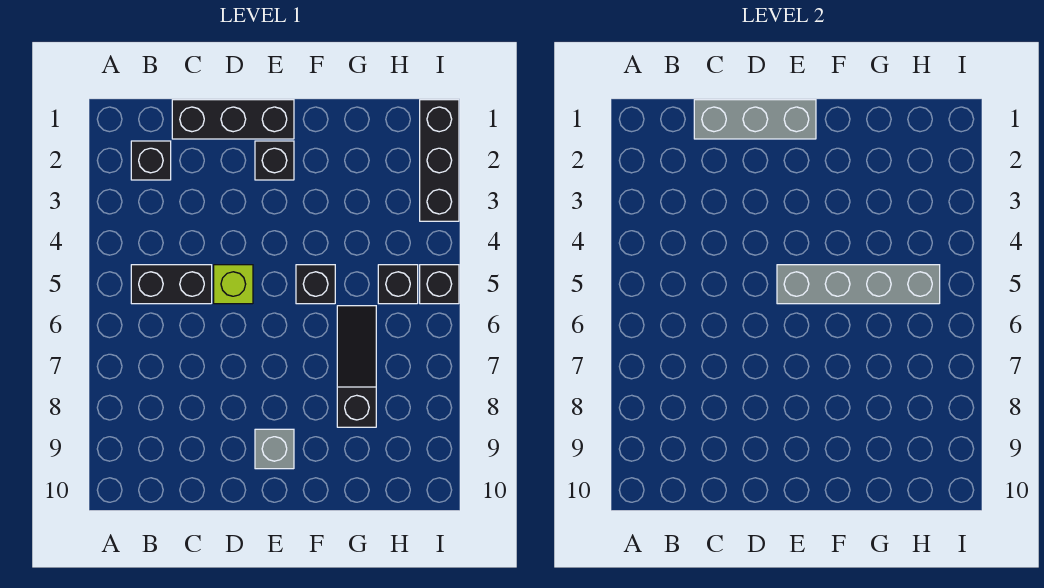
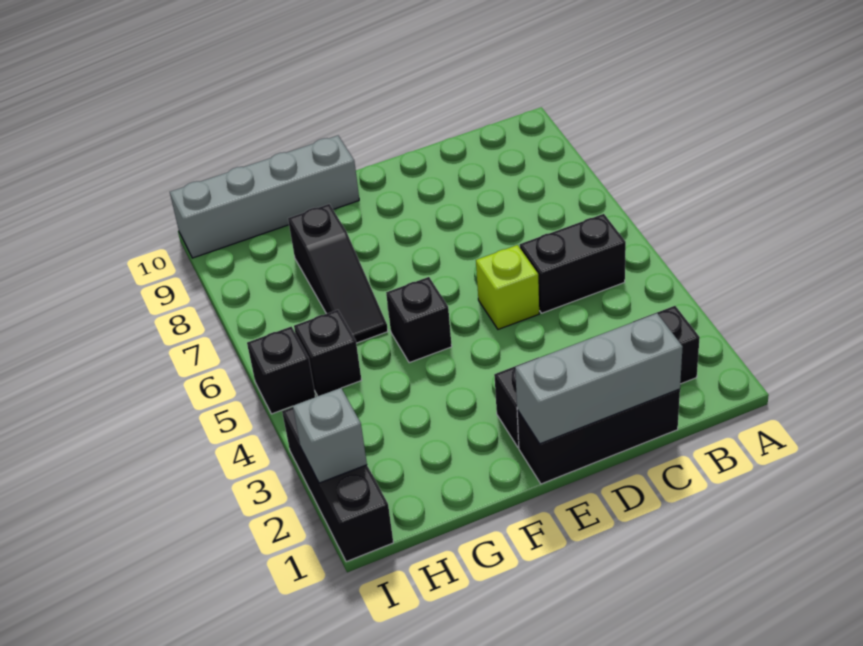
grey 1x4 brick [777,265,940,304] -> grey 1x4 brick moved to [170,136,359,258]
grey 1x1 brick [255,429,294,469] -> grey 1x1 brick moved to [293,388,367,483]

